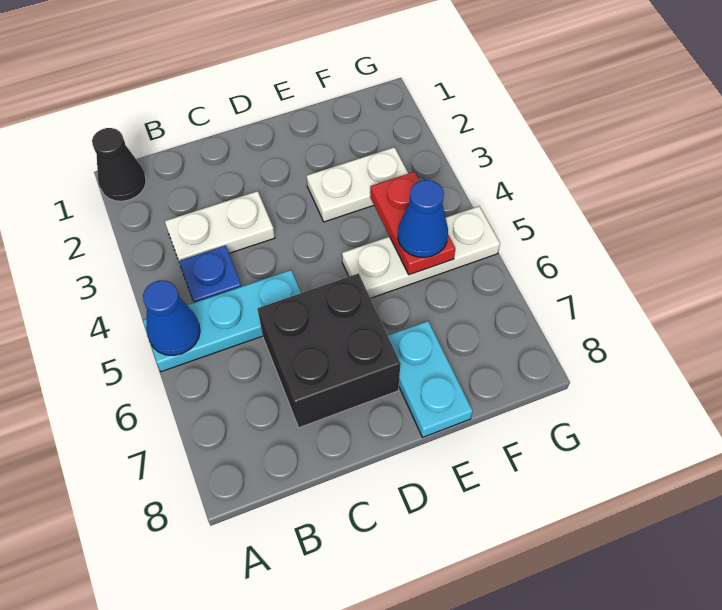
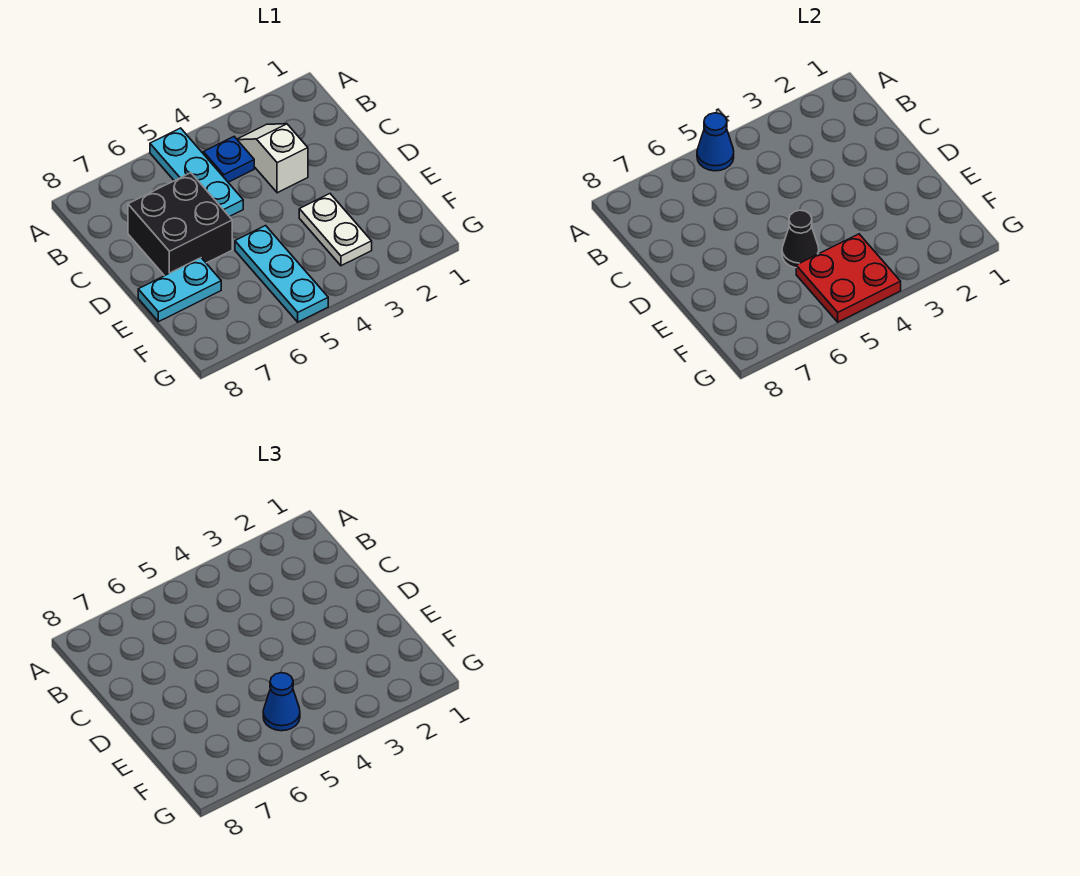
black 1x1 cone [92,128,146,201] -> black 1x1 cone moved to [782,210,819,268]
white 1x2 plate [165,191,275,261] -> white 1x2 slope [237,124,308,193]
white 1x3 plate [342,206,500,298] -> cyan 1x3 plate [235,226,328,322]
red 1x2 plate [370,172,455,275] -> red 2x2 plate [796,234,901,322]

